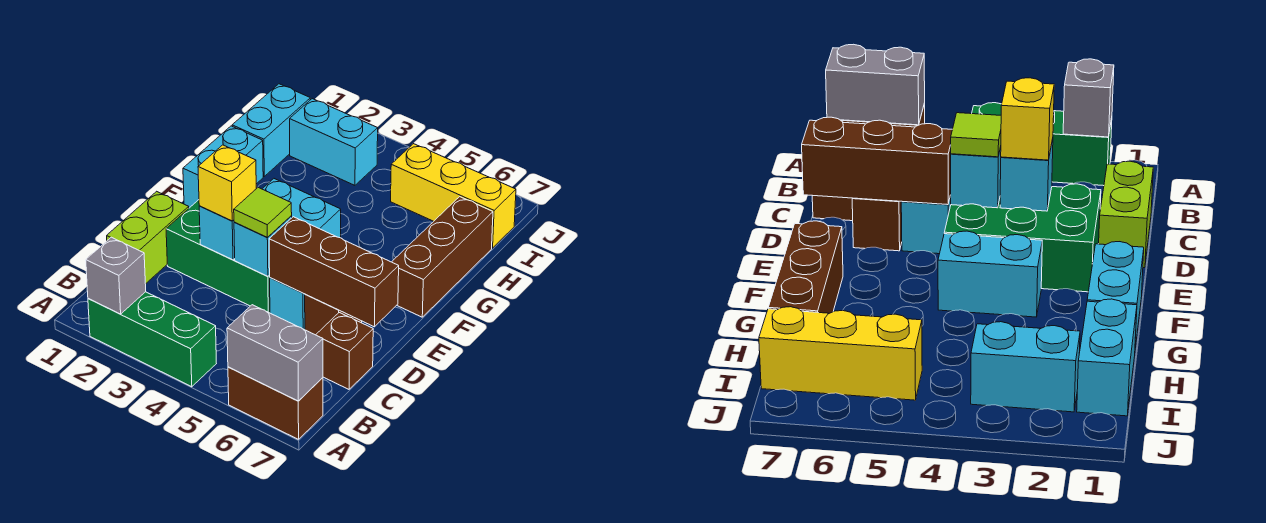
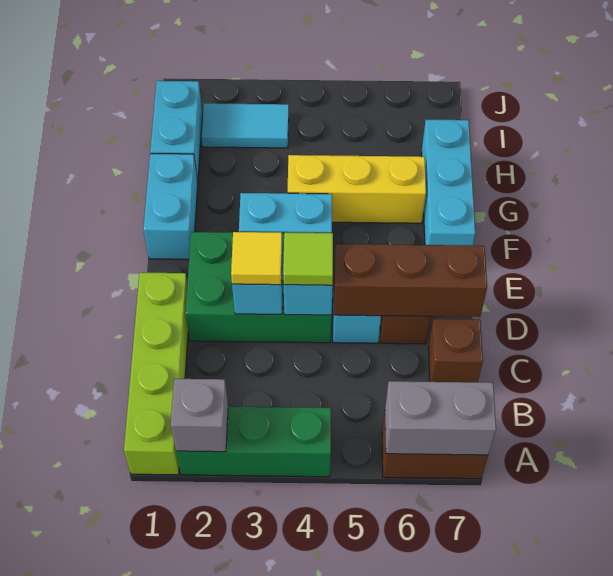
lime 1x2 brick [107,191,189,284] -> lime 1x4 brick [124,273,188,475]
yellow 1x1 brick [198,145,256,221] -> yellow 1x1 tile [231,232,282,285]
brown 1x3 brick [392,197,493,317] -> cyan 1x3 brick [422,120,475,246]
cyan 1x2 brick [290,99,378,185] -> cyan 1x2 tile [201,103,289,148]
yellow 1x3 brick [391,144,516,248] -> yellow 1x3 brick moved to [288,155,426,223]

